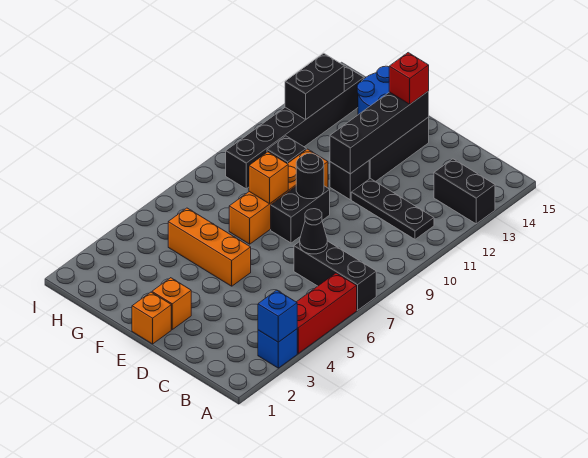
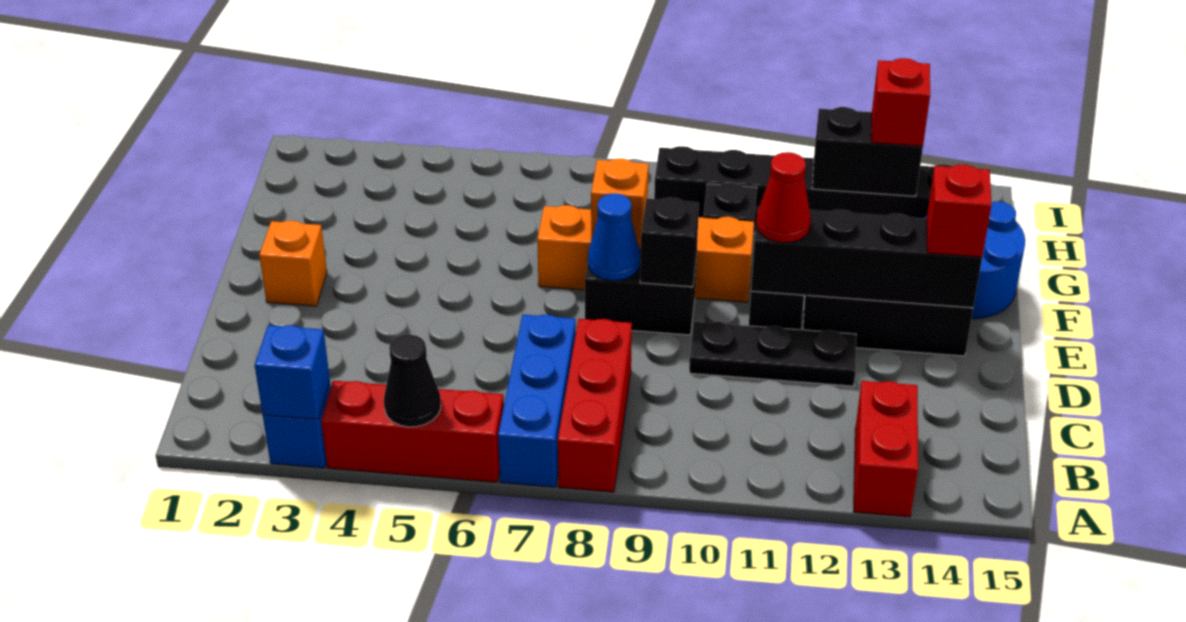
black 1x3 brick [294,241,376,310] -> blue 1x3 brick [498,314,576,487]
none -> red 1x3 brick [558,319,632,492]
black 1x2 brick [434,159,495,224] -> red 1x2 brick [853,381,918,517]
black 1x3 plate [351,179,434,239] -> black 1x3 plate turned to [689,322,856,386]
black 1x1 cone [300,209,327,254] -> black 1x1 cone moved to [384,335,441,427]
orange 1x1 brick [132,292,171,344] -> none
orange 1x3 brick [168,208,251,286] -> none
none -> blue 1x1 cone [588,194,640,281]
black 1x1 round brick [296,153,324,199] -> black 1x1 brick [640,197,699,287]
none -> red 1x1 cone [756,152,811,243]
none -> red 1x1 brick [871,58,930,146]

